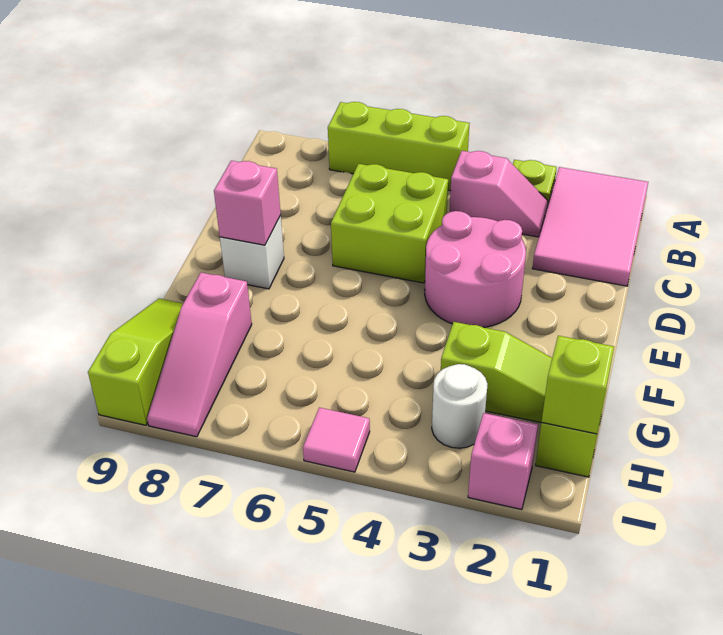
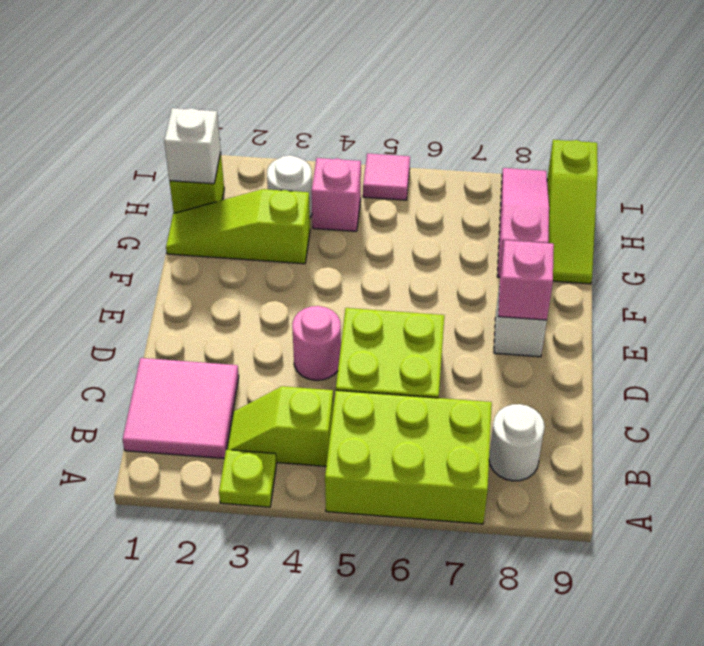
pink 2x3 tile [532,167,648,286] -> pink 2x2 tile [122,358,239,458]
lime 1x3 brick [328,102,470,191] -> lime 2x3 brick [325,390,492,524]
pink 1x2 slope [450,151,548,237] -> lime 1x2 slope [227,386,333,466]
none -> white 1x1 round brick [489,404,544,481]
pink 2x2 round brick [425,211,526,327] -> pink 1x1 round brick [292,306,341,380]
lime 1x1 brick [542,336,614,434] -> white 1x1 brick [164,108,221,184]
pink 1x1 brick [468,413,538,510] -> pink 1x1 brick moved to [312,158,361,231]

